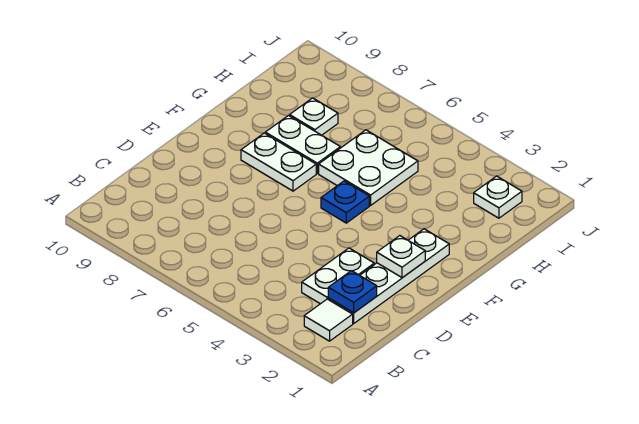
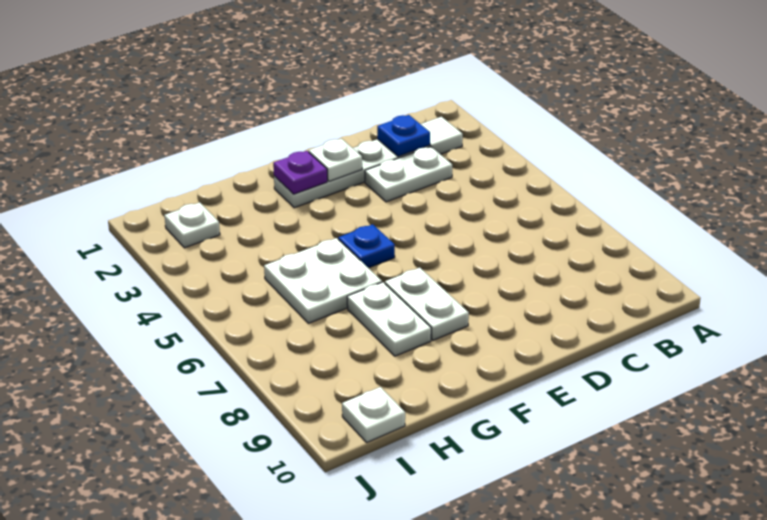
none -> purple 1x1 plate [273,151,327,194]
white 1x1 plate [290,98,338,135] -> white 1x1 plate moved to [342,387,405,442]

